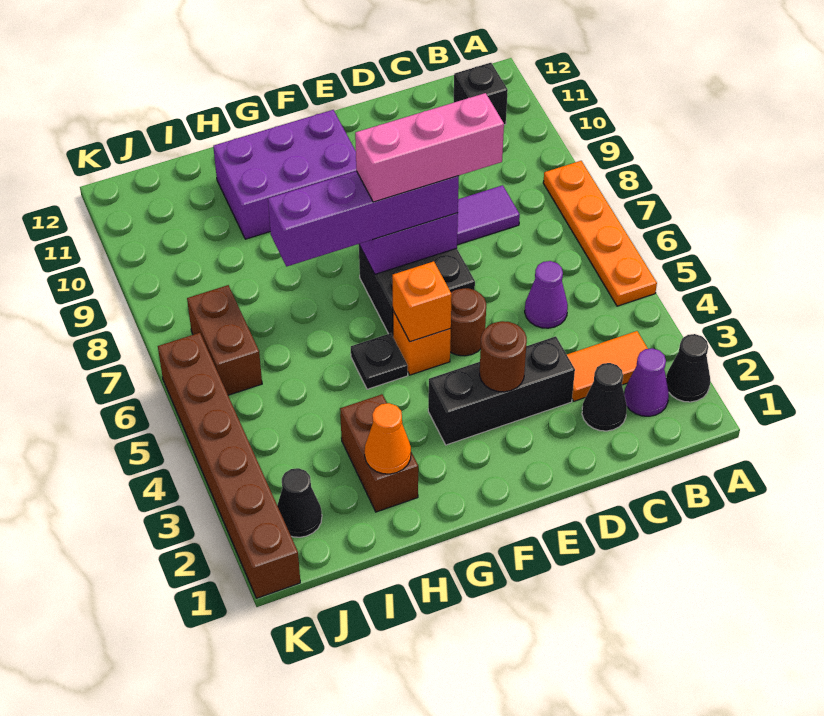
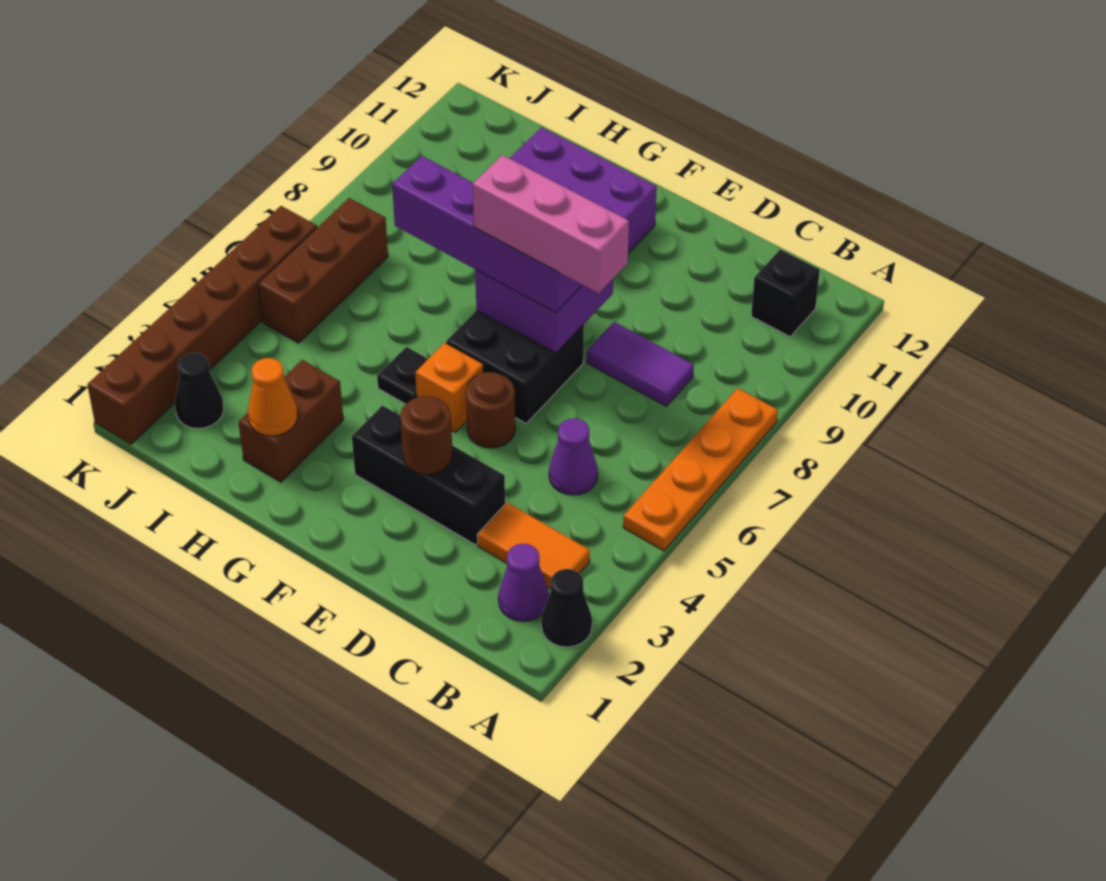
black 1x1 cone [582,363,627,431] -> none
orange 1x1 brick [392,261,452,342] -> none
brown 1x2 brick [187,285,262,395] -> brown 1x3 brick [258,198,388,343]

